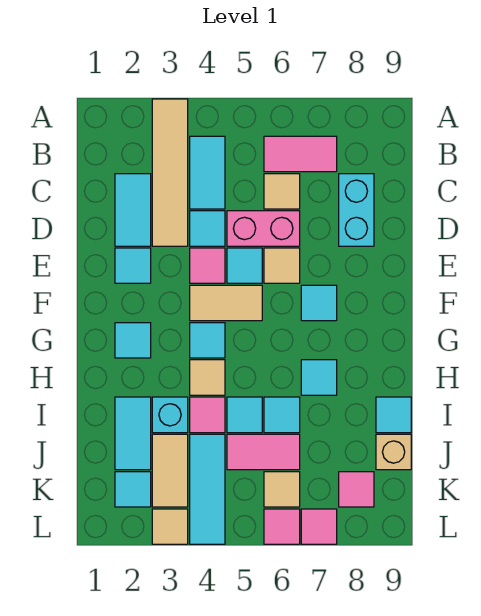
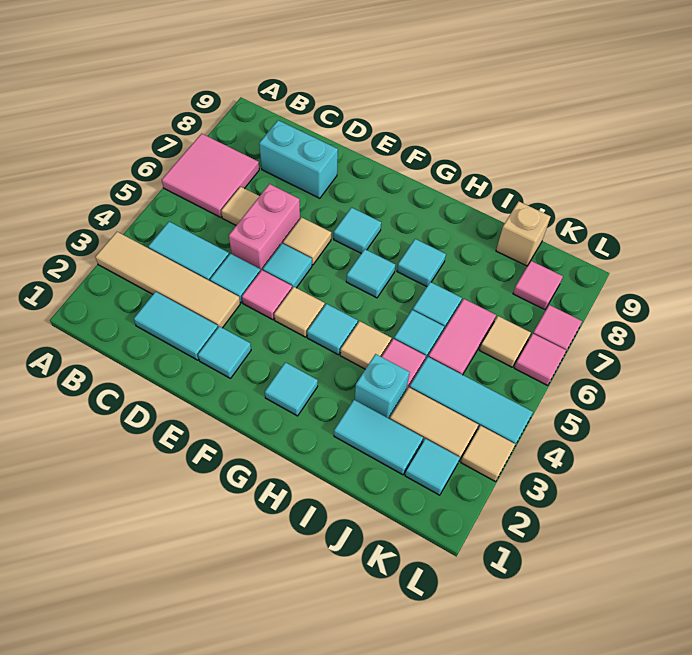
pink 1x2 tile [264,136,337,172] -> pink 2x2 tile [162,134,259,218]
tan 1x2 tile [190,285,262,321] -> tan 1x1 tile [274,287,325,337]
cyan 1x1 tile [376,397,411,433] -> cyan 1x1 tile moved to [346,249,395,298]

